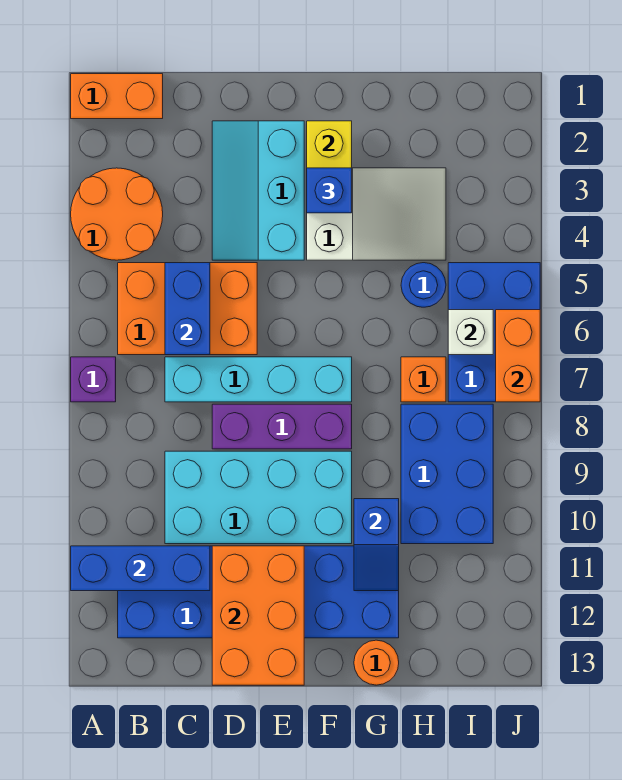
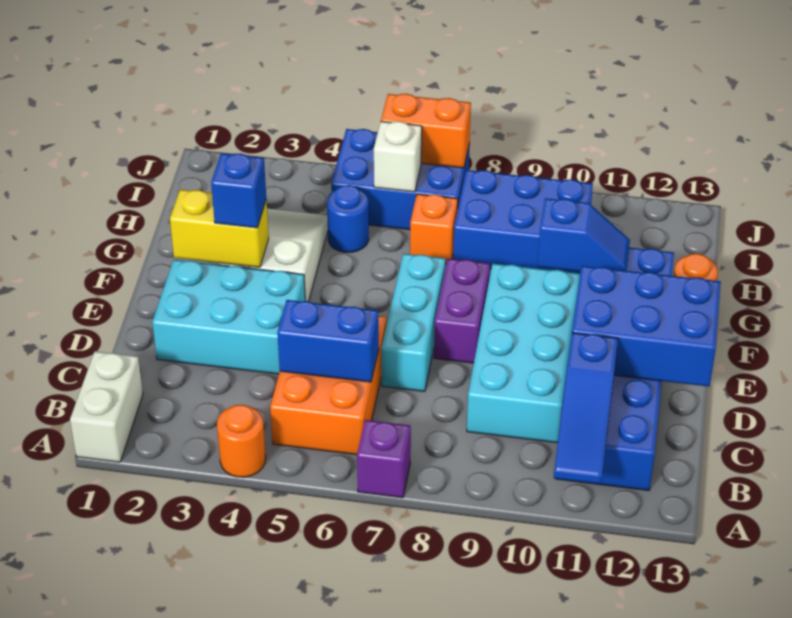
orange 1x2 brick [71,74,163,119] -> white 1x2 brick [70,351,143,462]
orange 2x2 round brick [71,168,163,260] -> orange 1x1 round brick [217,405,266,477]
blue 1x3 brick [71,546,210,591] -> blue 1x3 slope [554,333,618,484]
cyan 1x4 brick [165,357,352,402] -> cyan 1x3 brick [381,254,445,391]
cyan 2x3 slope [212,121,304,260] -> cyan 2x3 brick [152,260,305,374]
purple 1x3 brick [212,404,352,449] -> purple 1x2 brick [434,259,490,363]
orange 2x3 brick [212,546,304,685] -> blue 2x3 brick [572,266,721,387]

